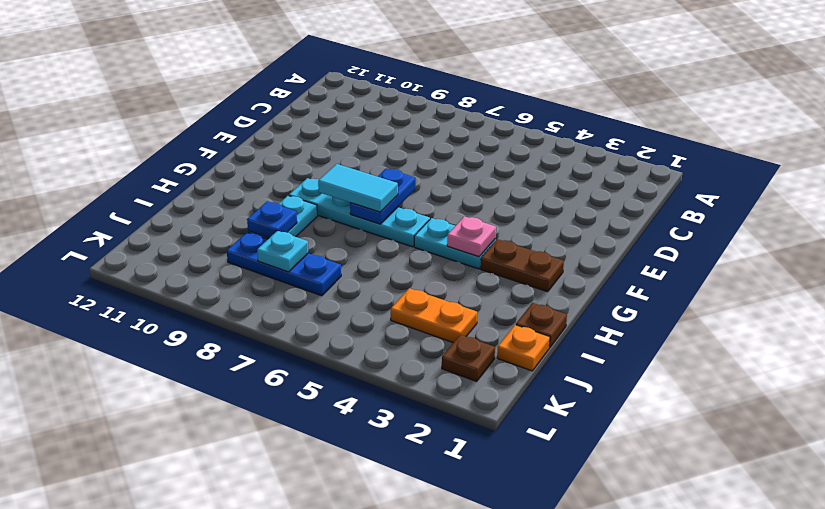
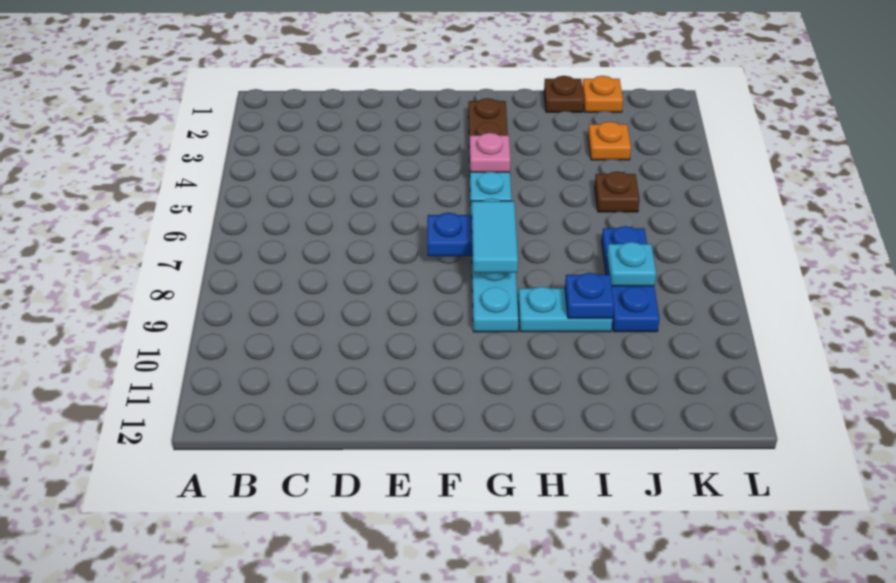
orange 1x2 plate [391,288,477,343] -> orange 1x1 plate [588,122,631,160]
brown 1x1 plate [442,335,495,381] -> brown 1x1 plate moved to [595,172,640,212]

